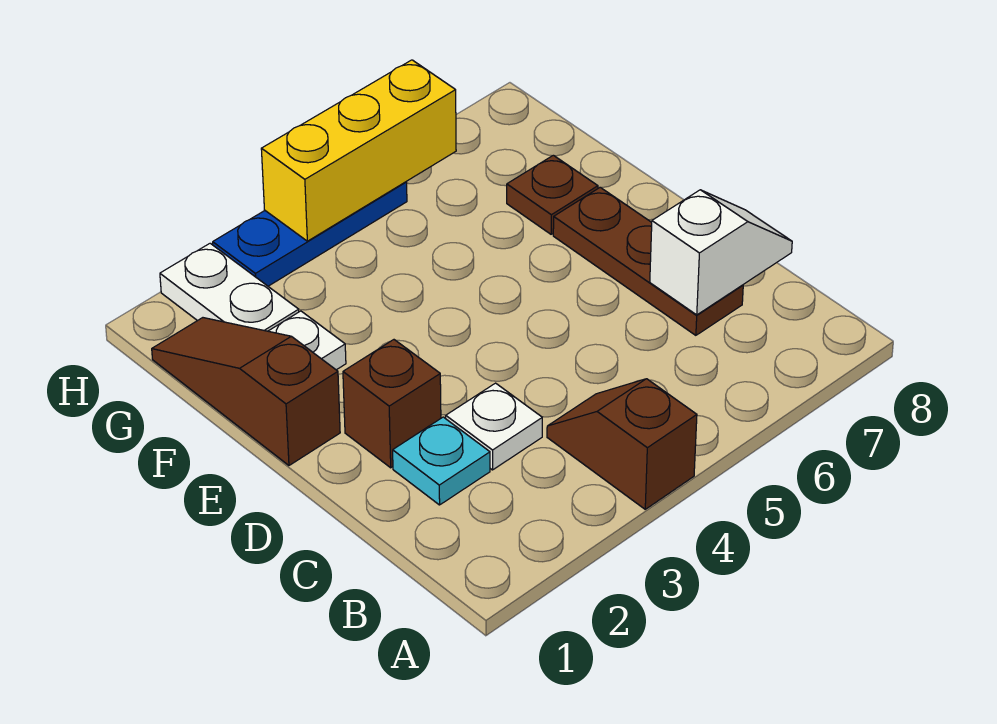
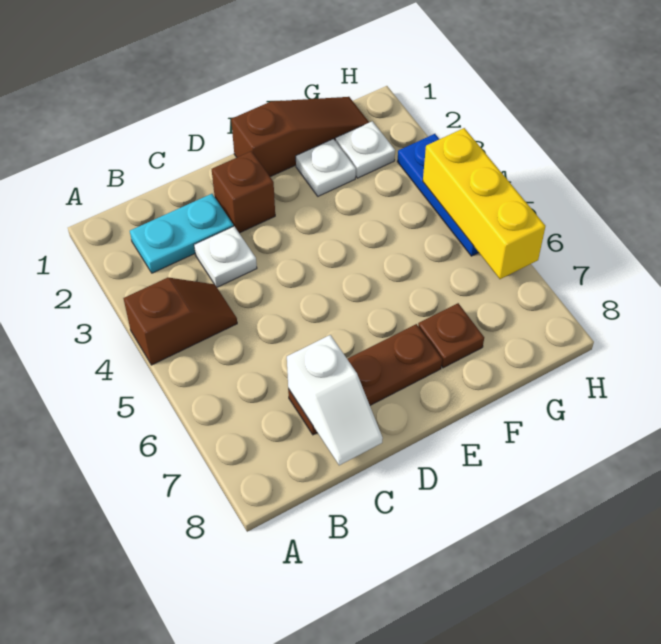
cyan 1x1 plate [393,417,490,505] -> cyan 1x2 plate [130,194,233,273]
white 1x2 plate [160,243,299,331] -> white 1x1 plate [335,121,395,178]

